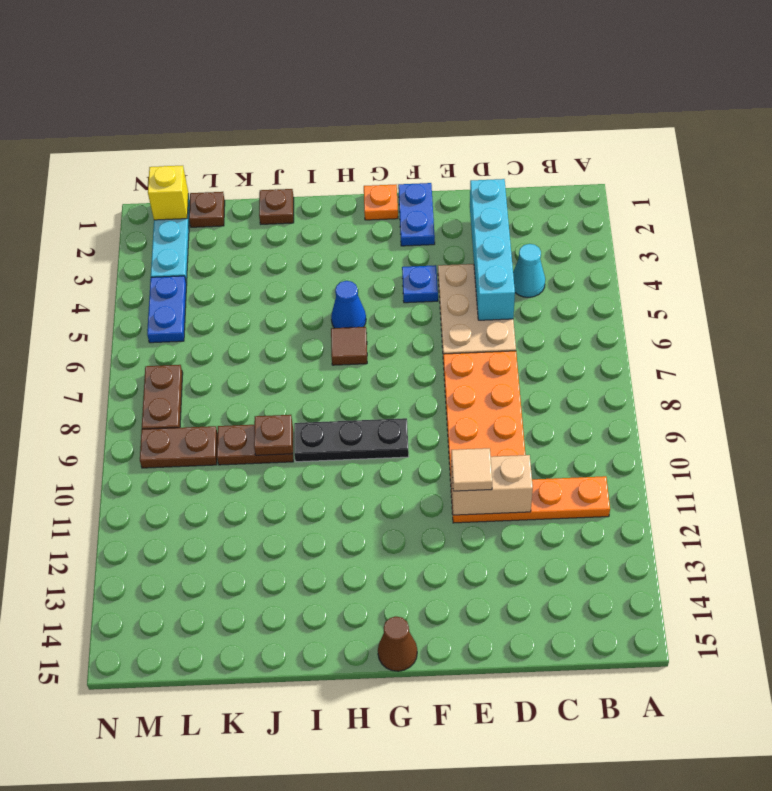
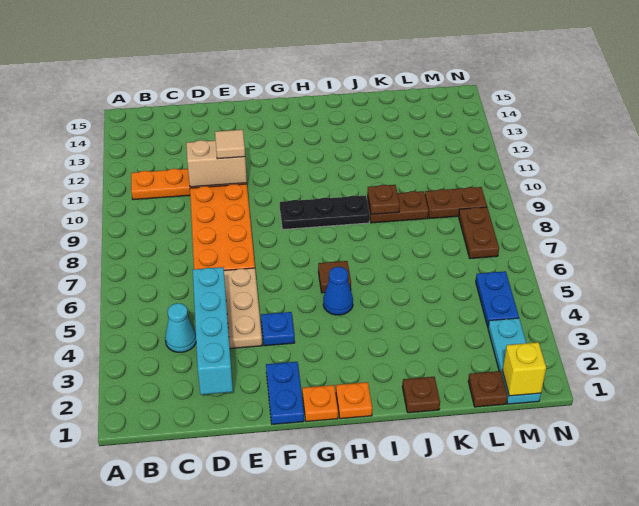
brown 1x1 cone [378,616,417,671] -> none
none -> orange 1x1 plate [336,382,372,419]

